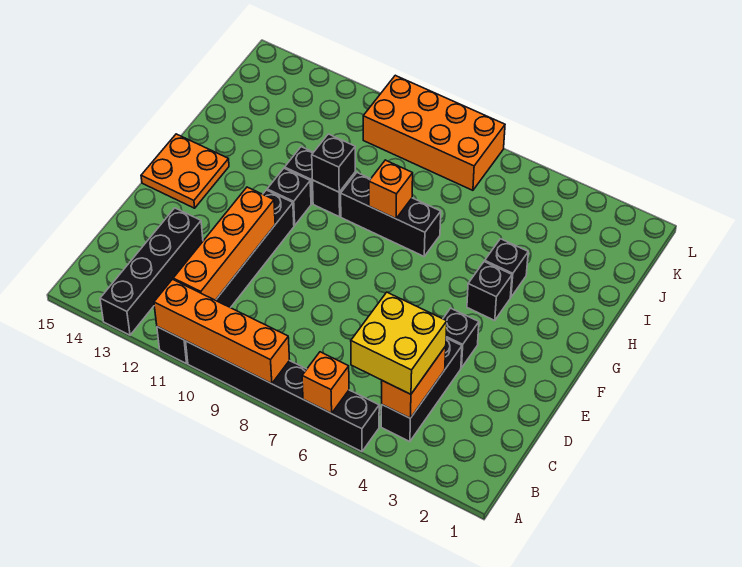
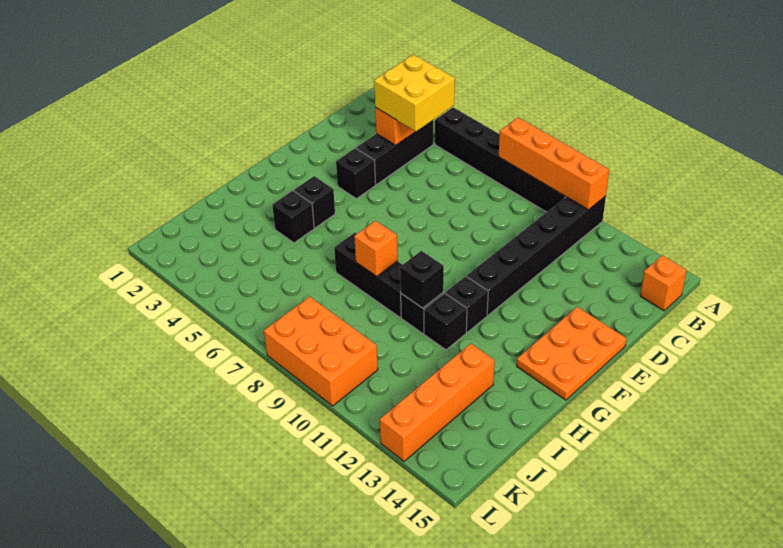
orange 1x1 brick [302,352,349,413] -> orange 1x1 brick moved to [640,255,687,311]
black 1x4 brick [100,208,203,335] -> none
orange 1x4 brick [173,187,275,300] -> orange 1x4 brick moved to [380,344,495,461]
orange 2x2 plate [141,134,229,208] -> orange 2x3 plate [517,307,627,400]
orange 2x4 brick [363,75,505,190] -> orange 2x3 brick [264,297,378,406]

